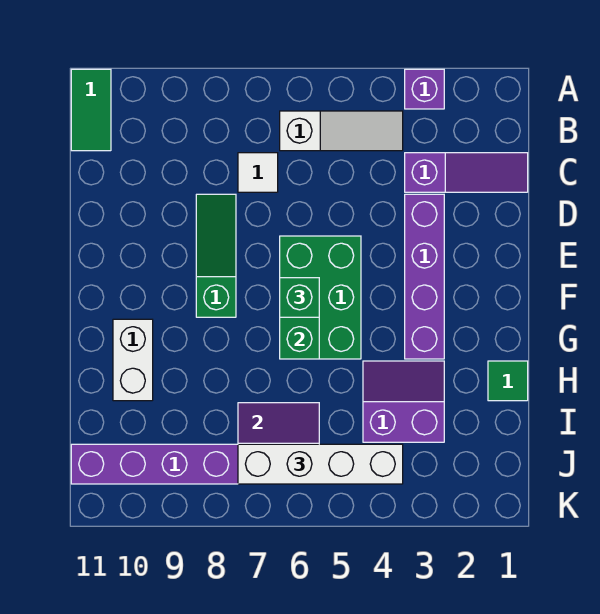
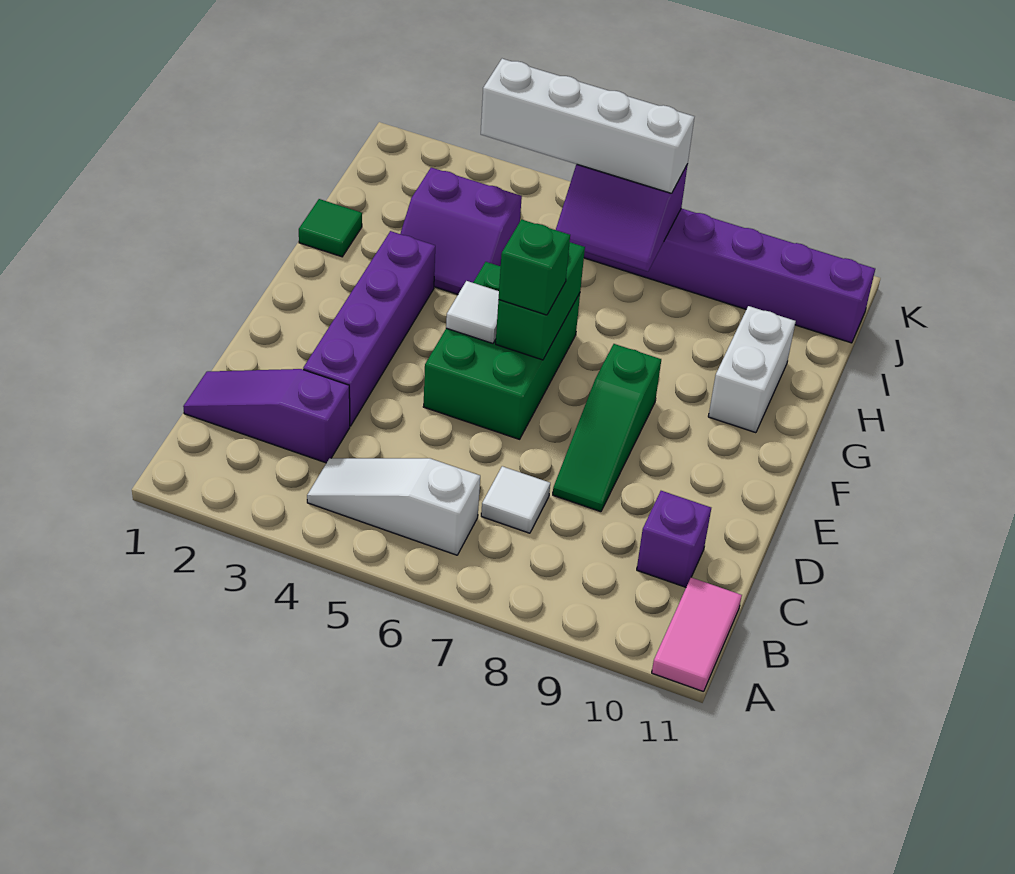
purple 1x1 brick [405,69,444,109] -> purple 1x1 brick moved to [637,491,711,587]
green 1x2 tile [71,69,111,151] -> pink 1x2 tile [652,578,742,692]
none -> white 1x1 tile [446,281,499,343]

